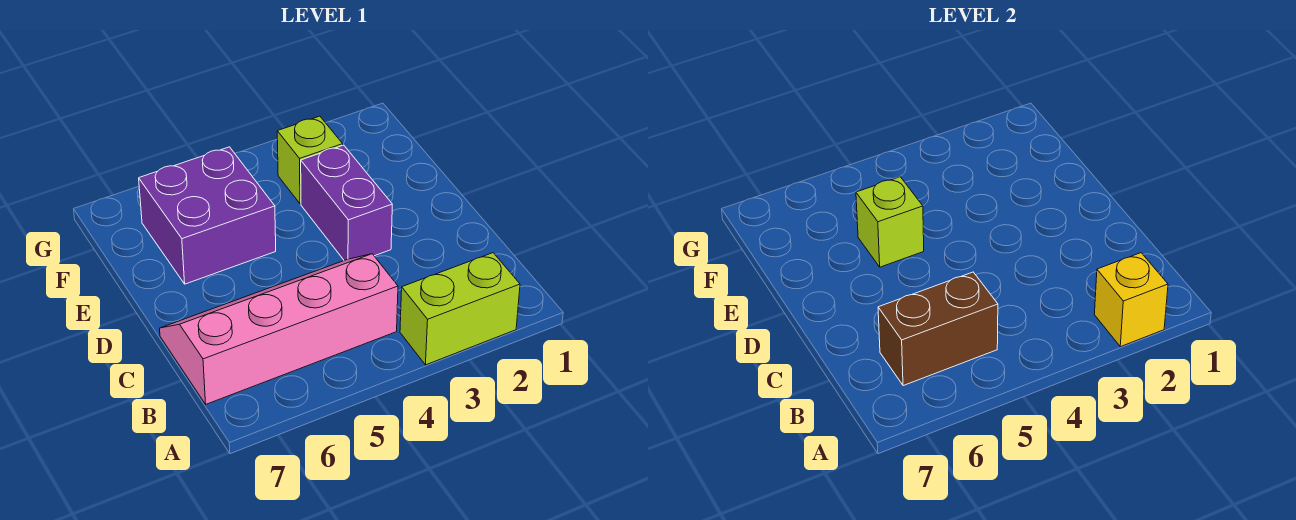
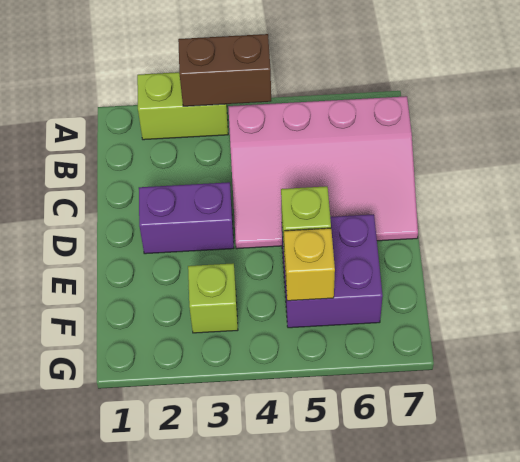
yellow 1x1 brick [1094,253,1168,347] -> yellow 1x1 brick moved to [284,228,335,301]
pink 2x4 slope [160,254,398,404] -> pink 3x4 slope [228,96,418,249]
brown 1x2 brick [878,272,998,386] -> brown 1x2 brick moved to [178,34,271,106]
purple 1x2 brick [301,145,392,260] -> purple 1x2 brick turned to [139,182,234,254]

